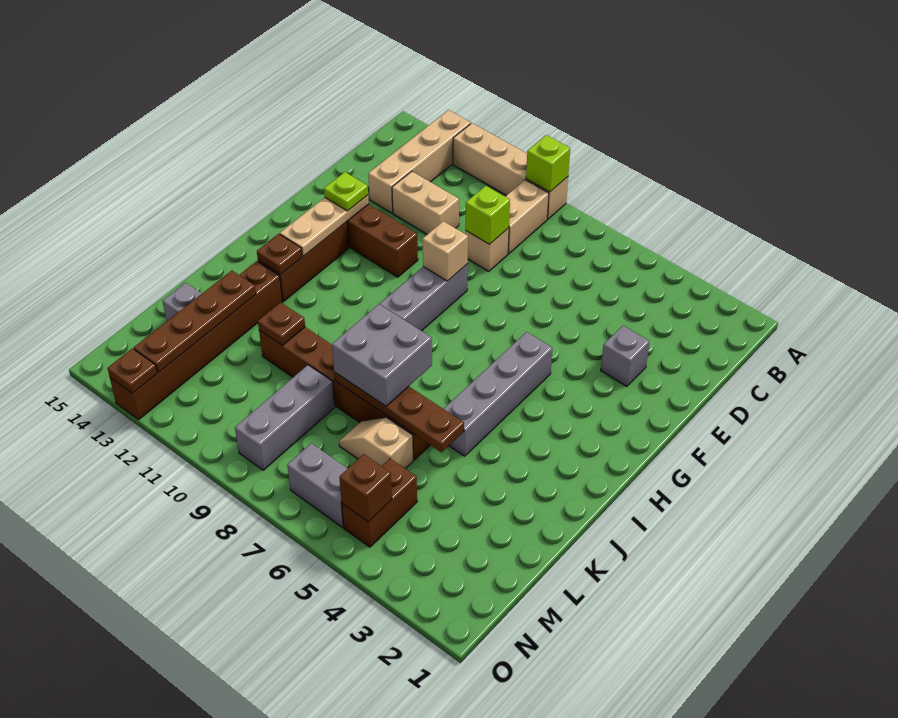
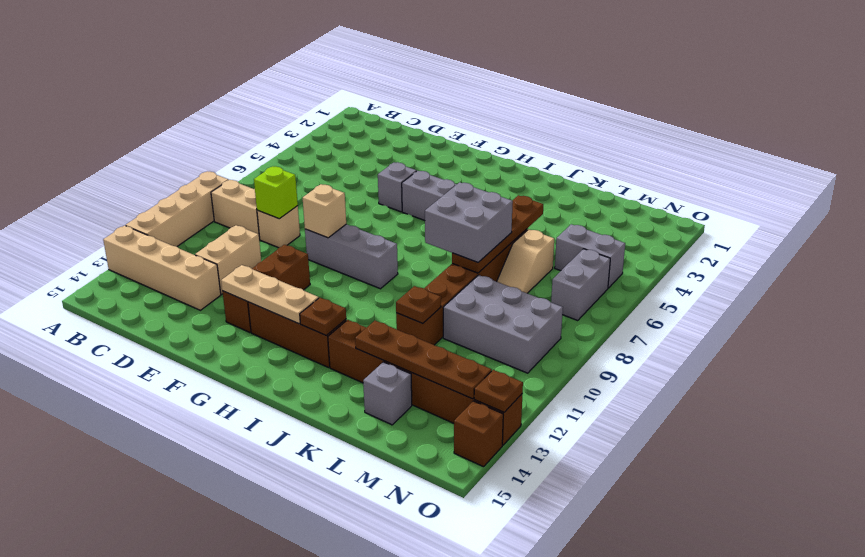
lime 1x1 brick [526,135,570,192] -> none
grey 1x1 brick [601,326,650,387] -> grey 1x1 brick moved to [378,162,417,212]
lime 1x1 plate [324,172,368,211] -> none
grey 1x3 brick [235,365,335,470] -> grey 2x3 brick [443,275,563,373]
brown 1x2 brick [342,459,417,547] -> grey 1x2 brick [555,224,625,288]
brown 1x1 brick [339,454,392,522] -> brown 1x1 brick moved to [454,401,503,467]

